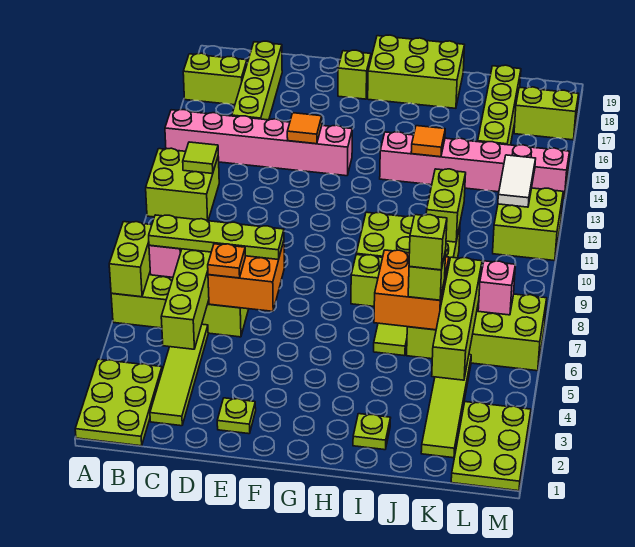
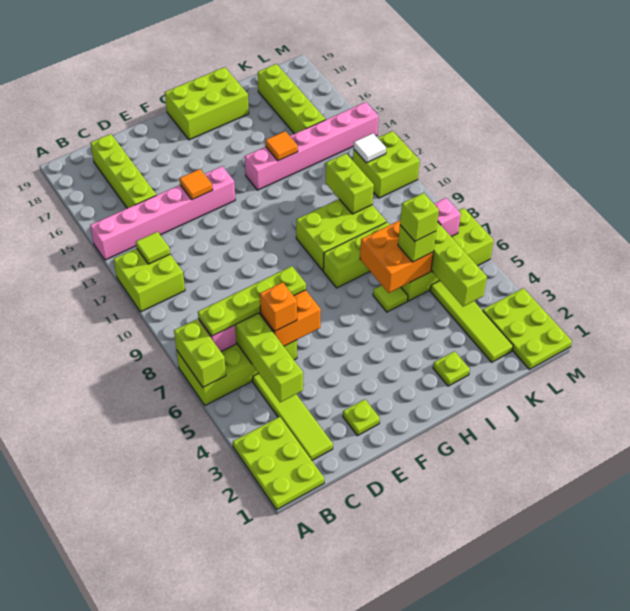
lime 1x2 brick [183,53,247,105] -> none
orange 1x1 plate [208,244,245,278] -> orange 1x1 brick [260,282,297,332]
lime 1x1 brick [338,50,371,99] -> none
white 1x2 tile [498,155,536,207] -> white 1x1 tile [354,133,386,163]
lime 1x2 brick [514,87,579,140] -> none

